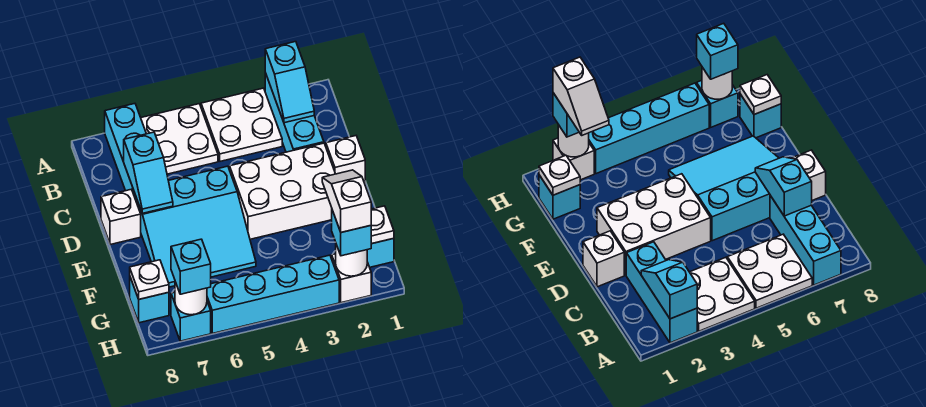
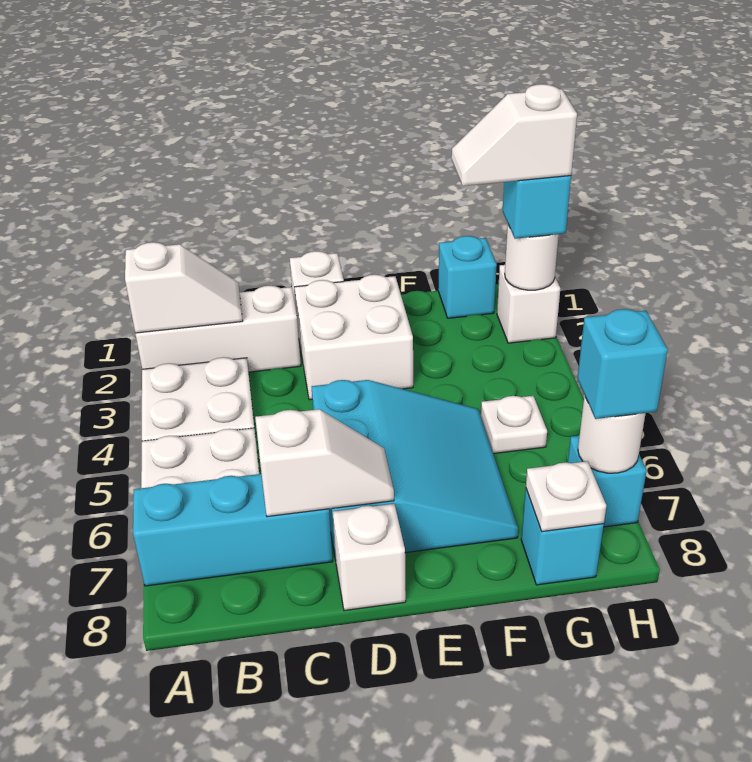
cyan 1x3 brick [265,73,324,152] -> white 1x3 brick [135,286,301,372]
cyan 1x2 slope [265,42,314,123] -> white 1x2 slope [125,242,242,333]
cyan 1x2 slope [124,132,173,213] -> white 1x2 slope [255,409,394,517]
white 2x3 brick [230,143,335,239] -> white 2x2 brick [295,275,413,400]
white 1x1 plate [371,206,394,244] -> white 1x1 plate moved to [481,396,547,454]
cyan 1x4 brick [207,255,339,333] -> none

